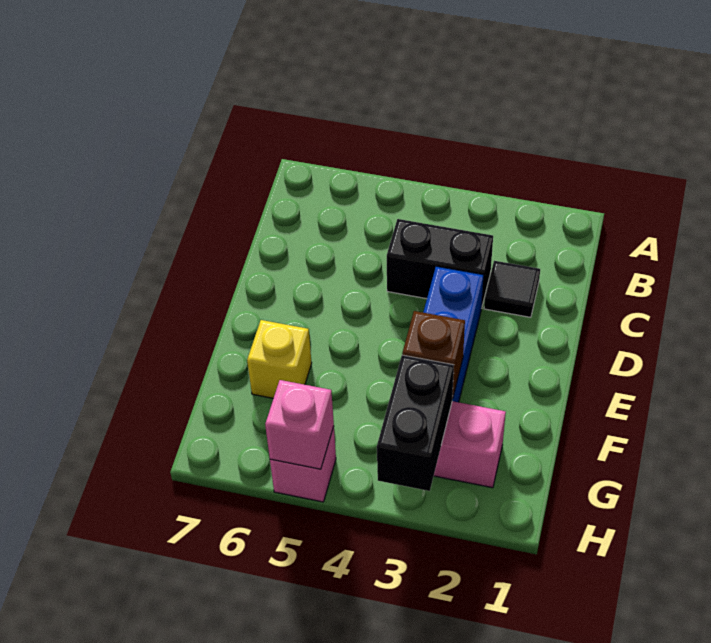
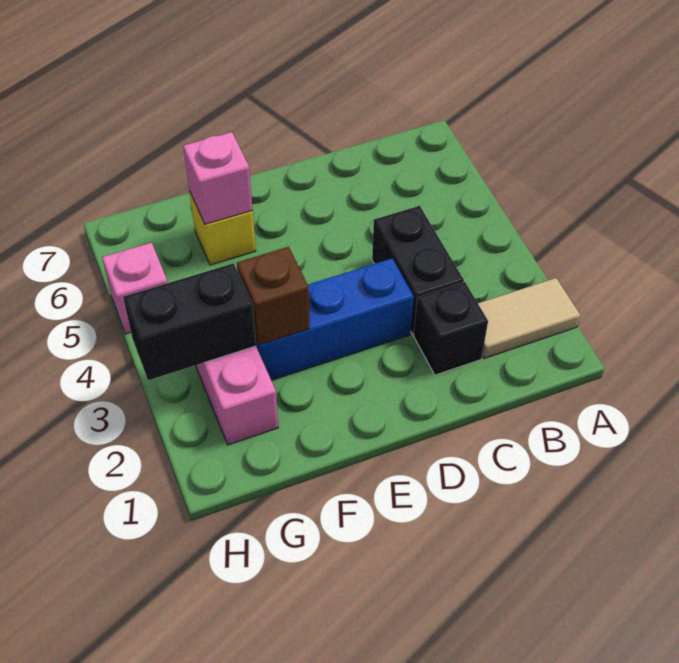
none -> tan 1x2 tile [478,278,580,358]
black 1x1 tile [484,261,540,317] -> black 1x1 brick [414,282,488,375]
pink 1x1 brick [265,380,334,469] -> pink 1x1 brick moved to [183,132,253,224]

